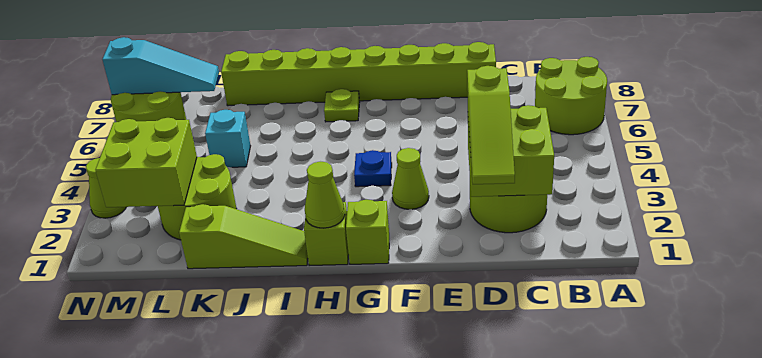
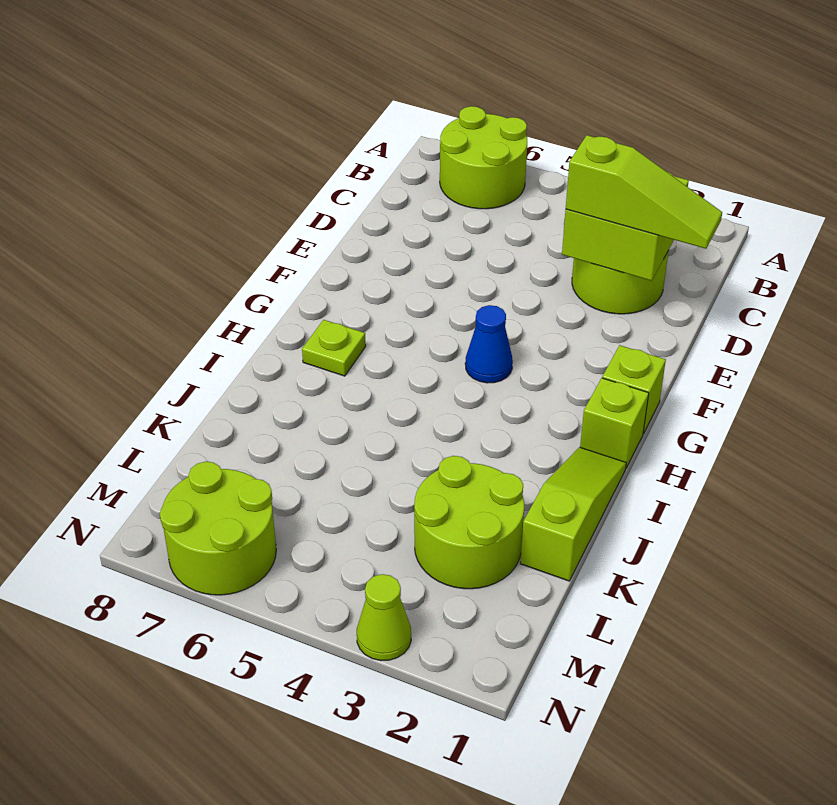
lime 1x8 brick [221,42,496,106] -> none
lime 1x1 cone [392,148,429,209] -> none
blue 1x1 plate [354,150,392,187] -> blue 1x1 cone [465,305,513,383]
lime 1x1 cone [305,162,345,228] -> none
cyan 1x1 brick [205,110,250,167] -> none
lime 2x2 brick [96,118,197,207] -> none
cyan 1x3 slope [103,37,219,95] -> none

